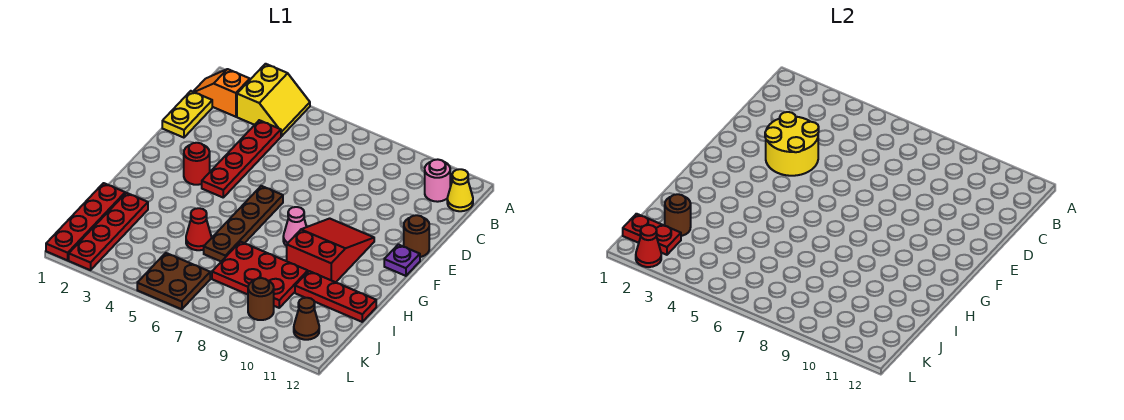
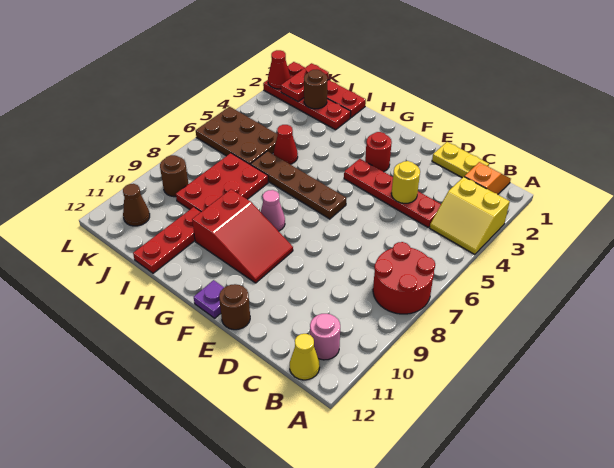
none -> red 2x2 round brick [373,242,435,314]
yellow 2x2 round brick [765,112,819,176] -> yellow 1x1 round brick [391,161,420,203]
brown 2x2 plate [137,253,210,309] -> brown 2x3 plate [196,107,278,165]

